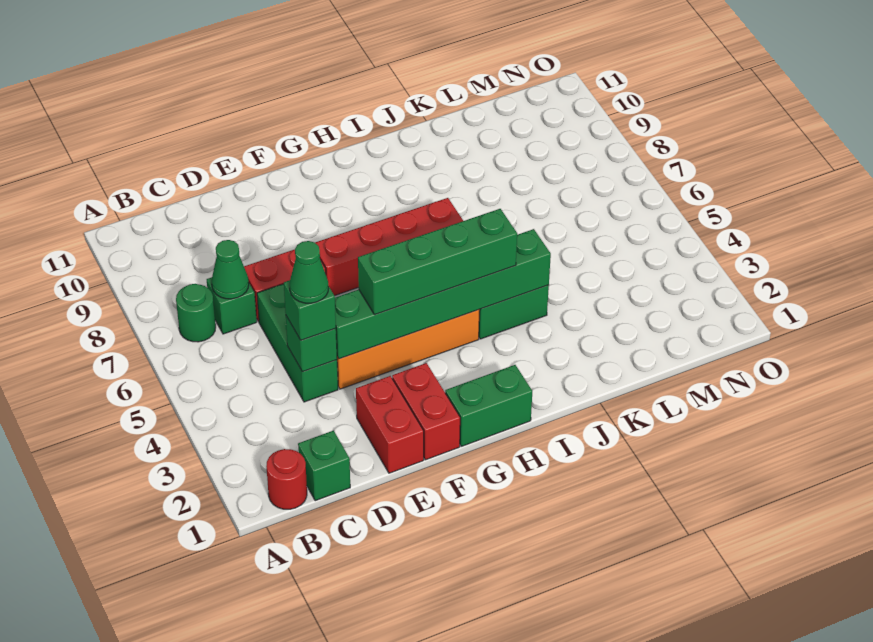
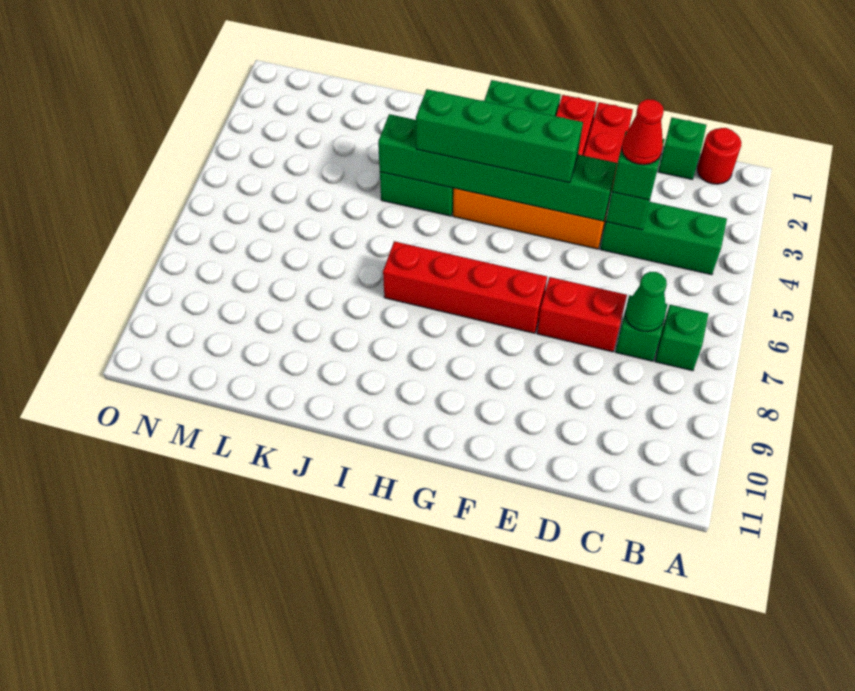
green 1x1 round brick [176,284,216,342] -> green 1x1 brick [655,305,708,371]
green 1x3 brick [257,284,338,402] -> green 1x3 brick turned to [600,202,727,275]
green 1x1 cone [290,241,328,303] -> red 1x1 cone [622,99,664,165]

